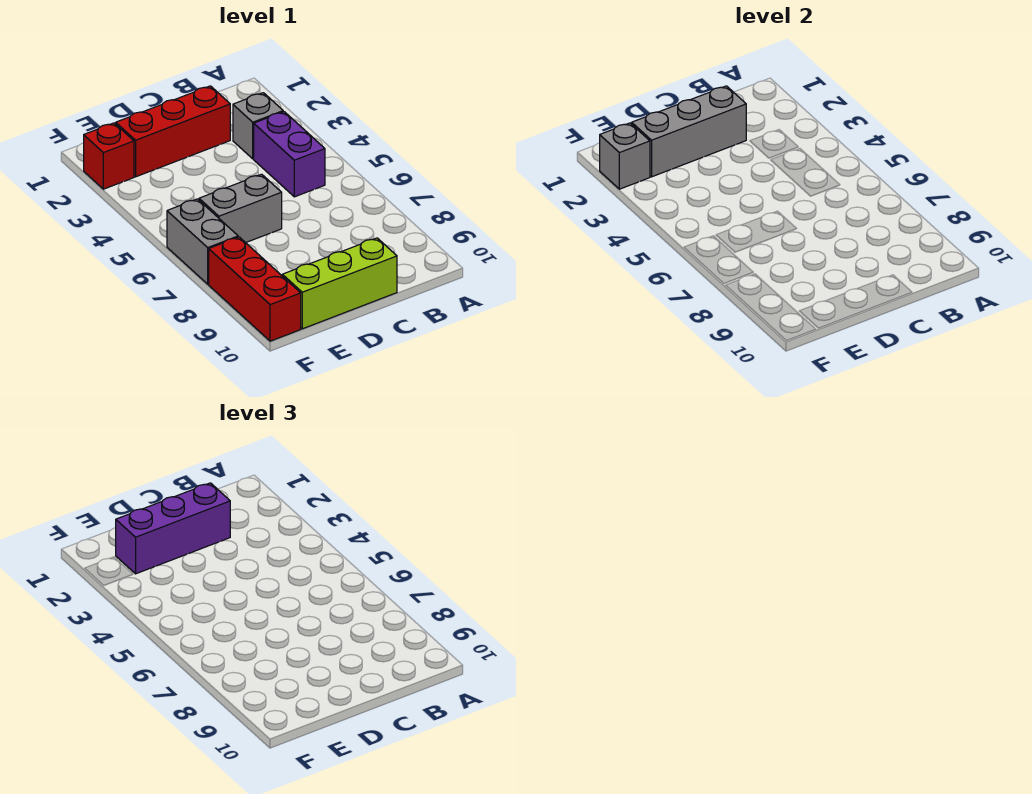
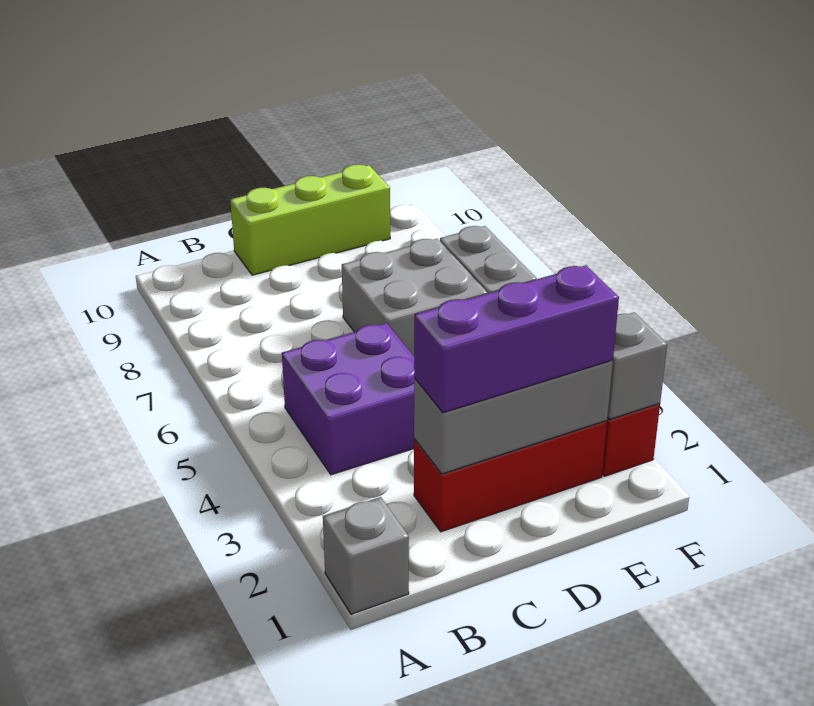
grey 1x1 brick [233,93,283,159] -> grey 1x1 brick moved to [323,497,409,614]
purple 1x2 brick [254,112,325,197] -> purple 2x2 brick [282,323,415,475]
grey 1x2 brick [199,174,282,243] -> grey 2x2 brick [342,239,487,356]
red 1x3 brick [209,237,301,341] -> none

